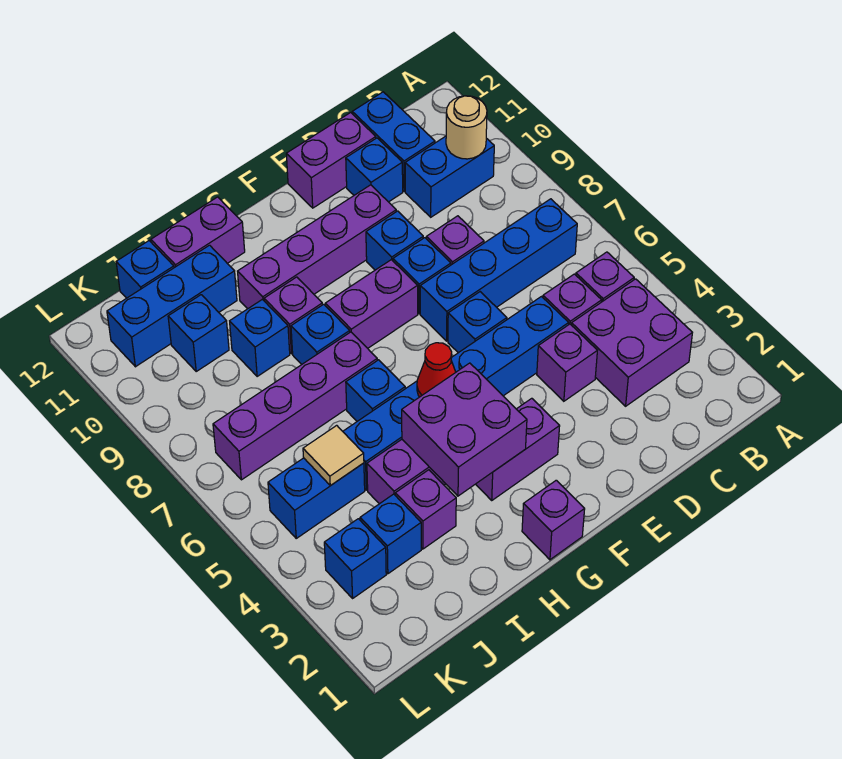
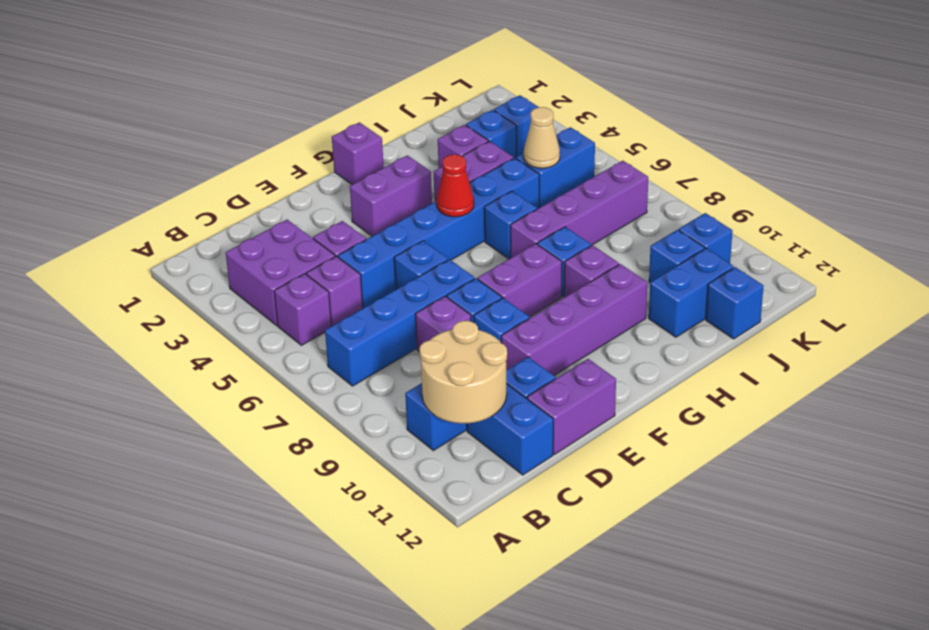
tan 1x1 round brick [446,96,487,159] -> tan 2x2 round brick [419,321,507,423]
purple 2x2 brick [402,363,527,496] -> none
purple 1x2 brick [151,197,245,268] -> none
blue 1x1 brick [230,299,290,376] -> blue 1x1 brick moved to [679,213,732,263]
blue 1x3 brick [107,245,237,367] -> blue 1x2 brick [649,248,734,337]
tan 1x1 tile [303,425,364,486] -> tan 1x1 cone [524,107,560,168]

